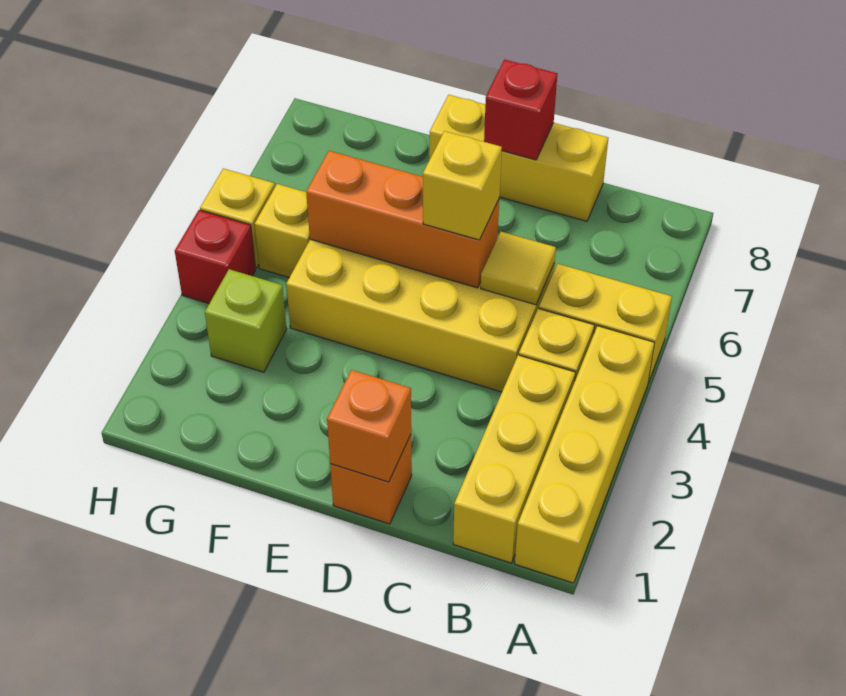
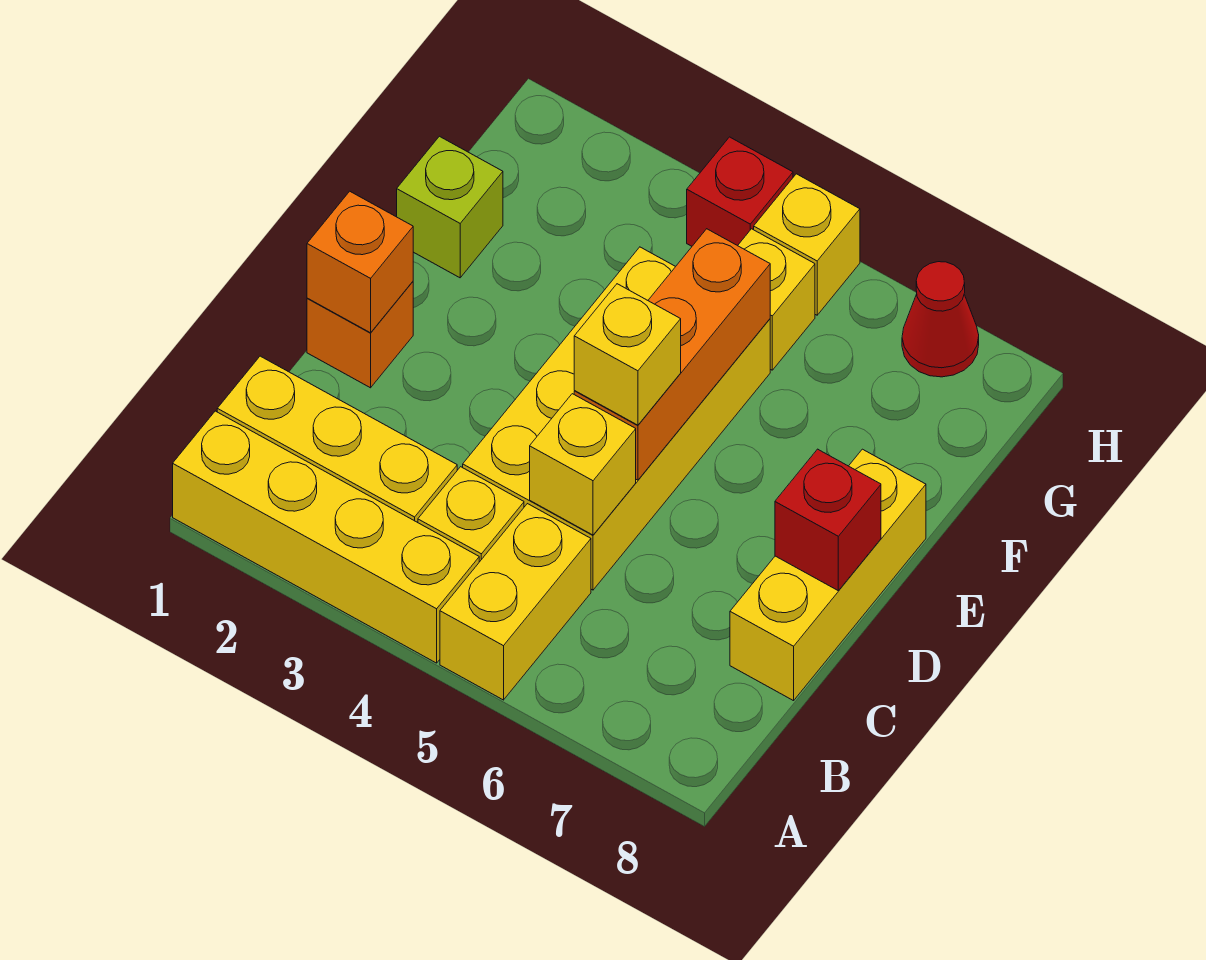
yellow 1x1 tile [481,232,556,305] -> yellow 1x1 brick [530,394,636,535]
lime 1x1 brick [205,269,287,372] -> lime 1x1 brick moved to [397,136,503,278]
none -> red 1x1 cone [902,262,979,377]

